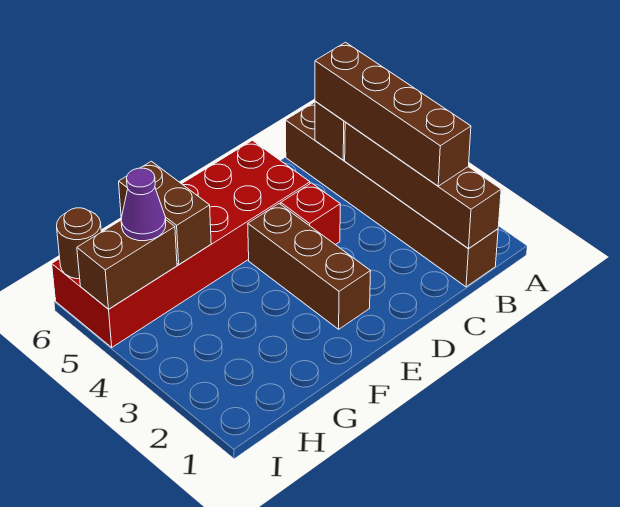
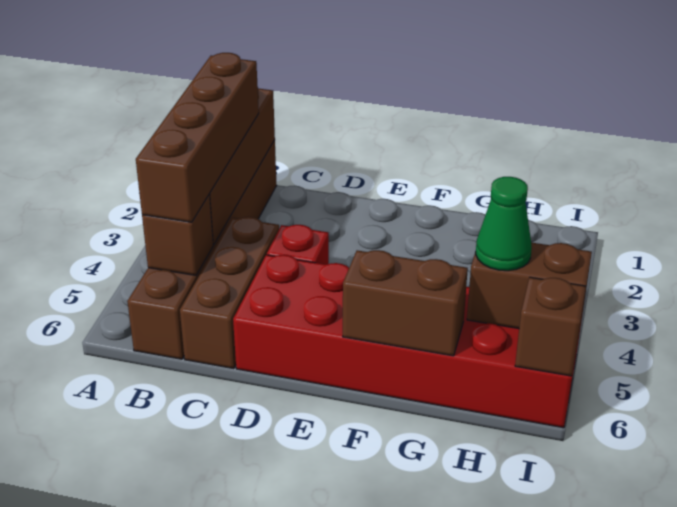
brown 1x3 brick [248,204,371,329] -> brown 1x3 brick moved to [180,217,279,369]
brown 1x2 brick [119,161,211,264] -> brown 1x2 brick turned to [343,250,468,356]
purple 1x1 cone [121,168,166,241] -> green 1x1 cone [476,177,532,271]
brown 1x1 round brick [57,208,101,279] -> brown 1x1 brick [515,277,586,376]

